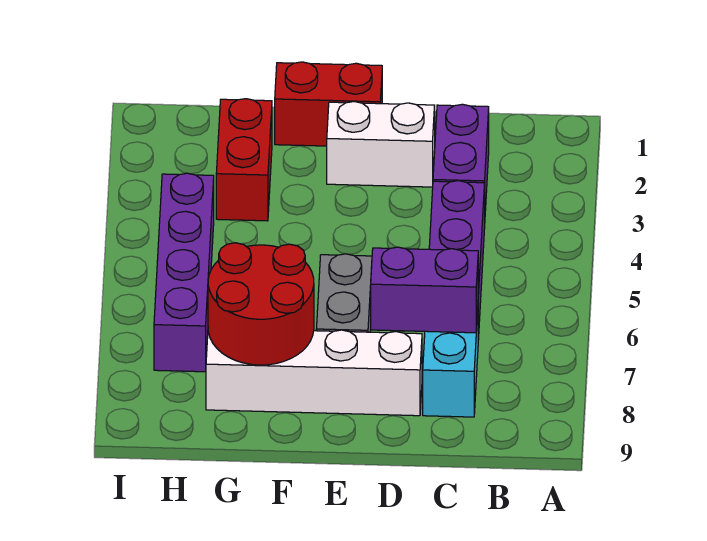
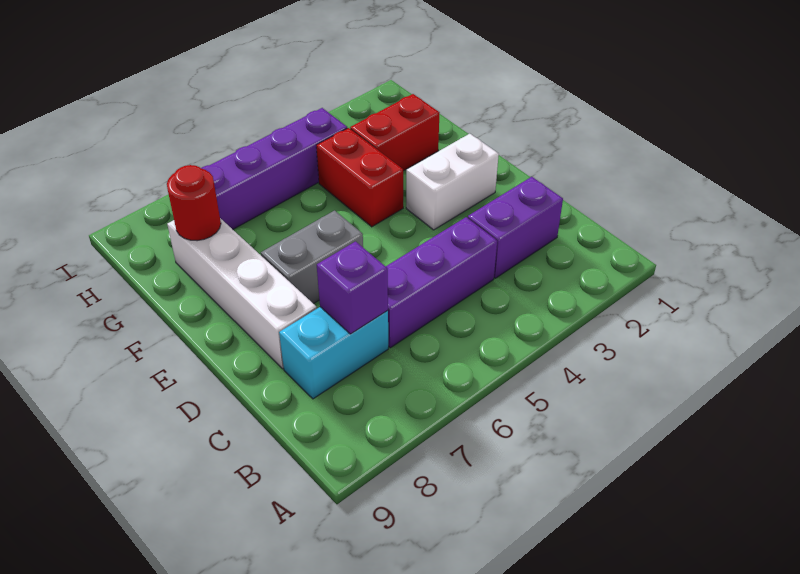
purple 1x2 brick [371,247,478,333] -> purple 1x1 brick [317,242,388,334]
white 1x2 brick [327,102,435,187] -> white 1x2 brick turned to [406,134,499,230]
red 1x2 brick [275,62,382,146] -> red 1x2 brick moved to [316,128,403,227]
red 2x2 round brick [208,243,314,365] -> red 1x1 round brick [167,165,221,241]

